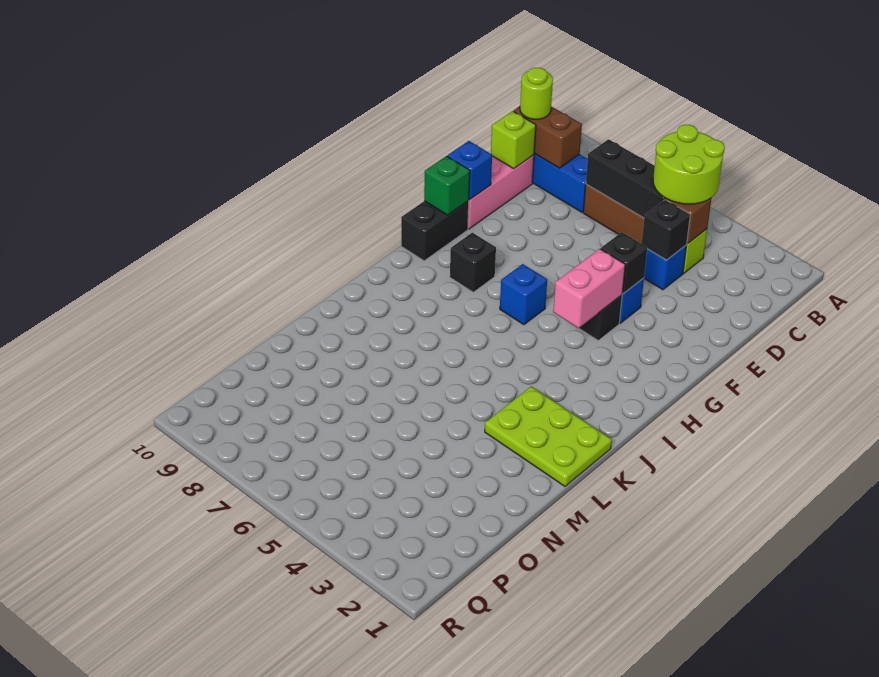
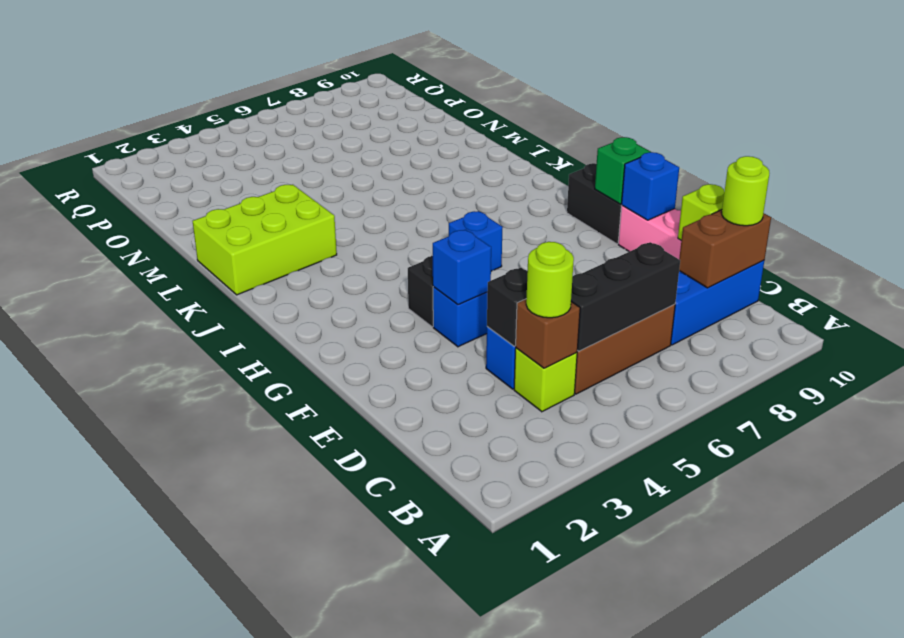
lime 2x2 round brick [653,125,725,204] -> lime 1x1 round brick [526,242,574,318]
black 1x1 brick [601,232,647,294] -> blue 1x1 brick [433,230,491,305]
pink 1x2 brick [553,249,625,328] -> none
black 1x1 brick [450,233,496,292] -> none
lime 2x3 plate [485,386,612,486] -> lime 2x3 brick [193,185,337,295]

